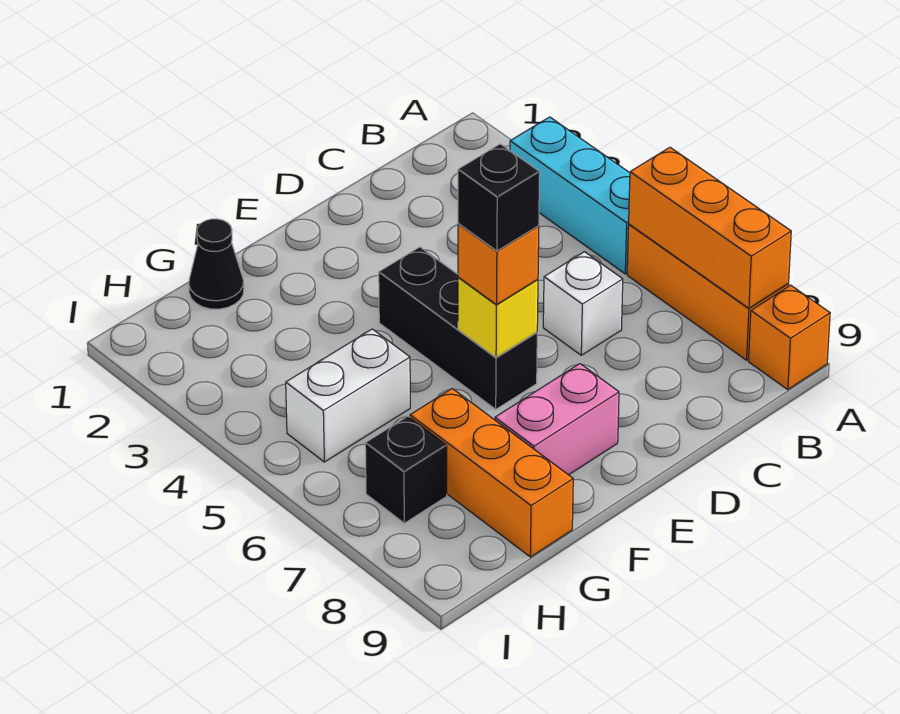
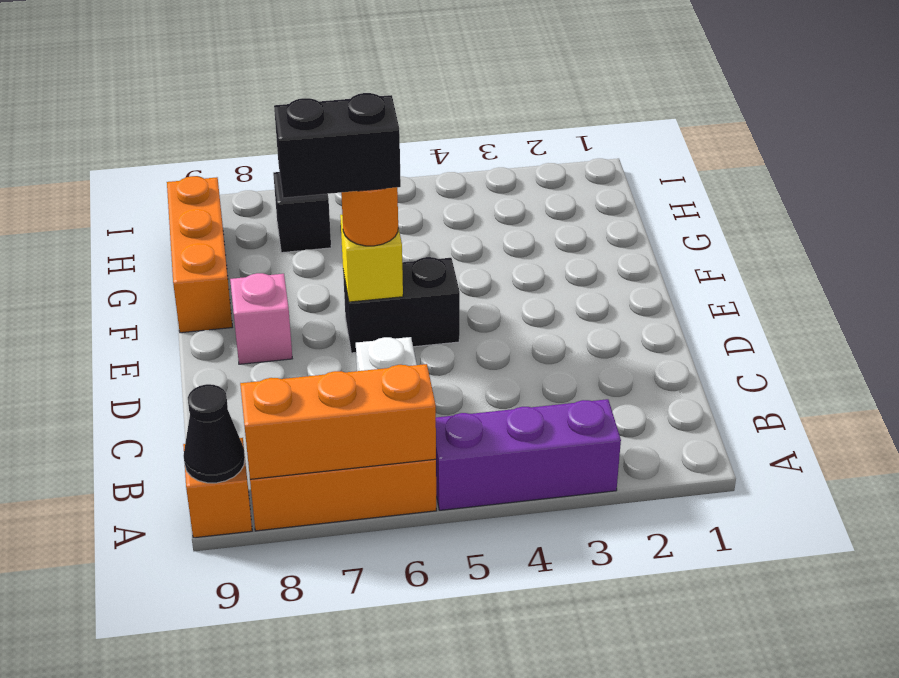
cyan 1x3 brick [510,117,630,274] -> purple 1x3 brick [436,399,621,510]
black 1x3 brick [379,247,537,409] -> black 1x2 brick [343,257,460,353]
orange 1x1 brick [458,224,539,305] -> orange 1x1 round brick [341,187,398,246]
black 1x1 brick [458,144,540,251] -> black 1x2 brick [274,93,401,198]
pink 1x2 brick [495,364,619,475] -> pink 1x1 brick [230,273,292,364]
black 1x1 cone [189,219,244,309] -> black 1x1 cone moved to [183,384,245,483]
white 1x2 brick [286,329,410,462] -> none
orange 1x3 brick [410,389,573,557] -> orange 1x3 brick turned to [167,176,232,333]

